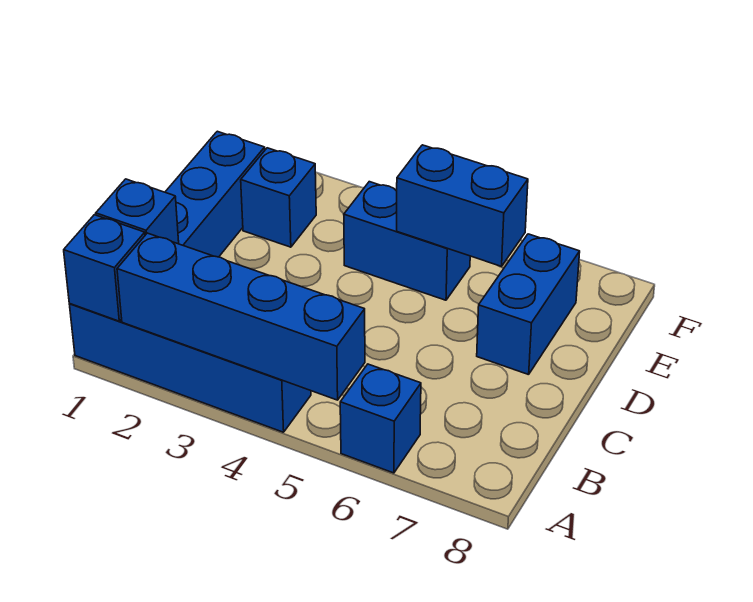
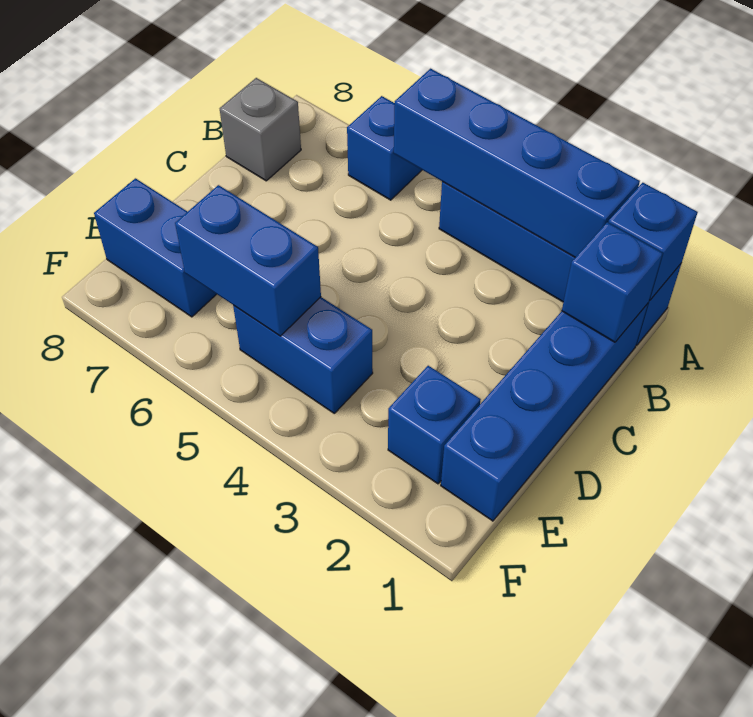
none -> grey 1x1 brick [220,78,301,181]
blue 1x2 brick [477,234,580,375] -> blue 1x2 brick turned to [94,178,216,317]

